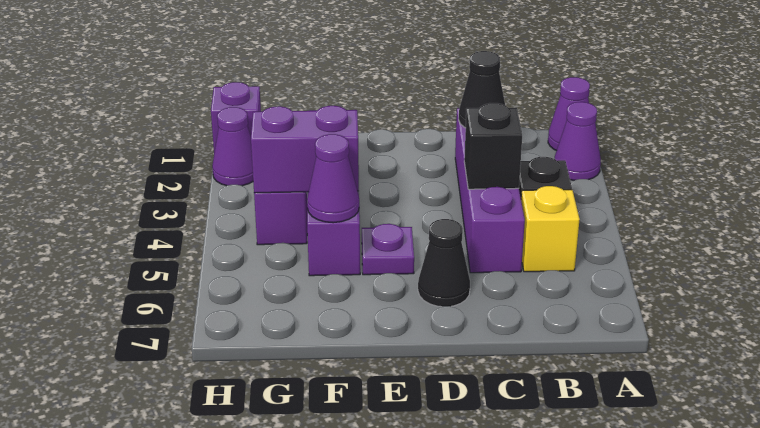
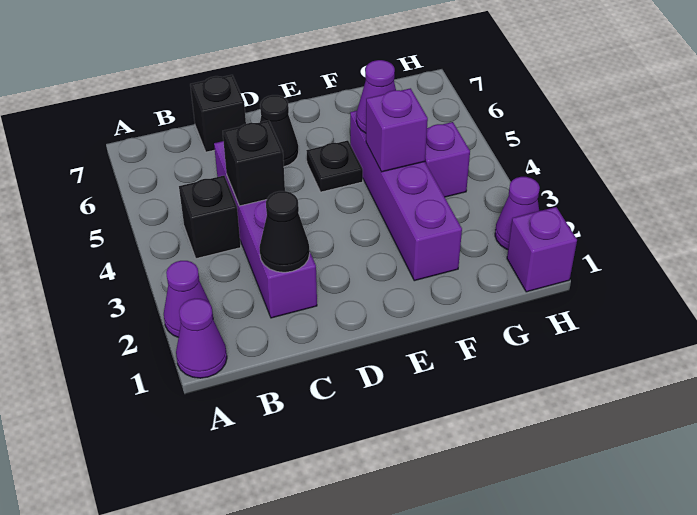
yellow 1x1 brick [521,186,580,272] -> none
none -> black 1x1 brick [190,75,246,152]
purple 1x1 plate [362,224,414,275] -> black 1x1 plate [306,140,363,192]
purple 1x2 brick [251,106,359,193] -> purple 1x1 brick [366,88,428,172]

